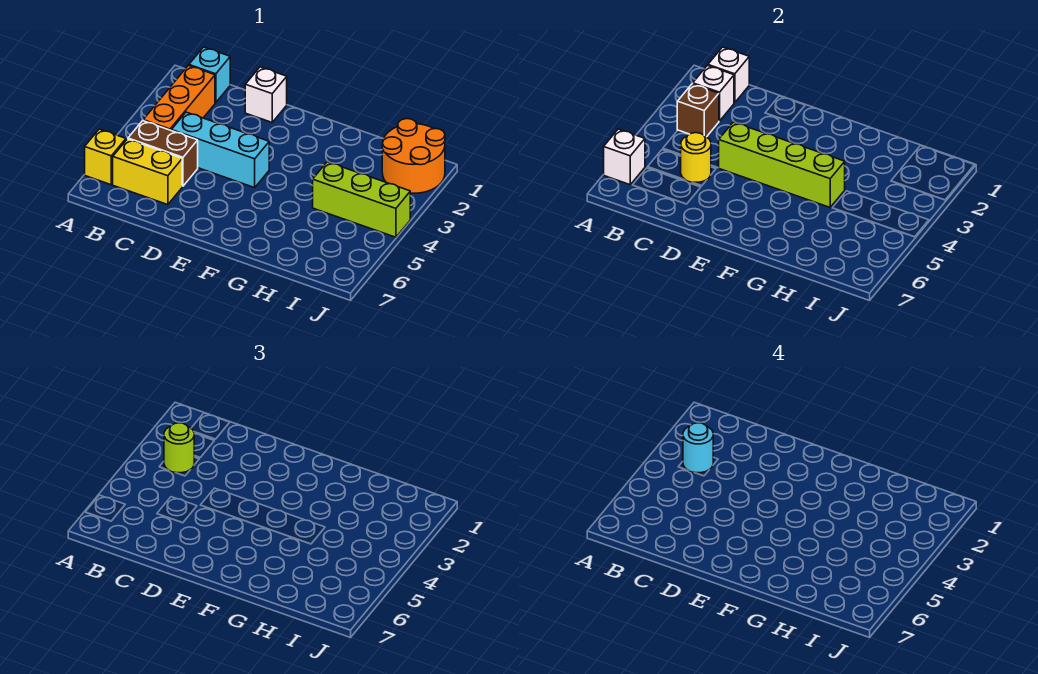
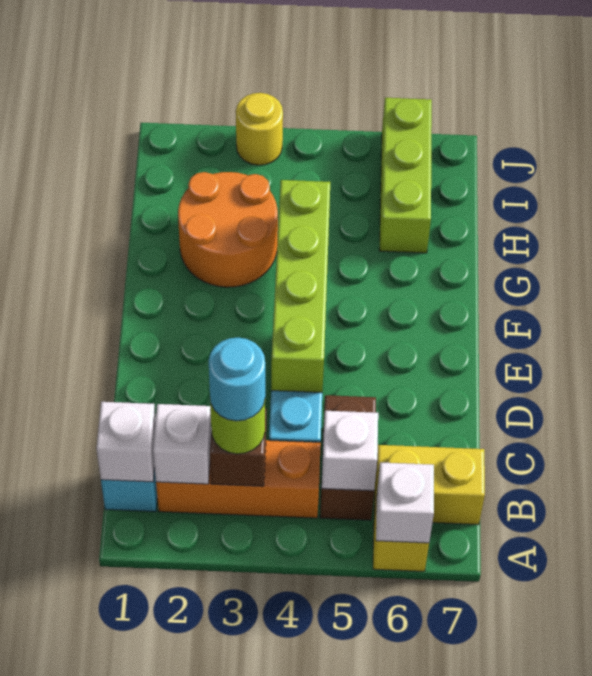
yellow 1x2 brick [113,139,182,205] -> yellow 1x2 brick turned to [374,445,485,525]
yellow 1x1 round brick [680,133,711,182] -> yellow 1x1 round brick moved to [236,93,283,165]
white 1x1 brick [245,67,287,122] -> white 1x1 brick moved to [322,411,378,491]
lime 1x3 brick [313,162,410,237] -> lime 1x3 brick moved to [379,98,432,253]
orange 2x2 round brick [382,119,445,193] -> orange 2x2 round brick moved to [178,172,278,287]

